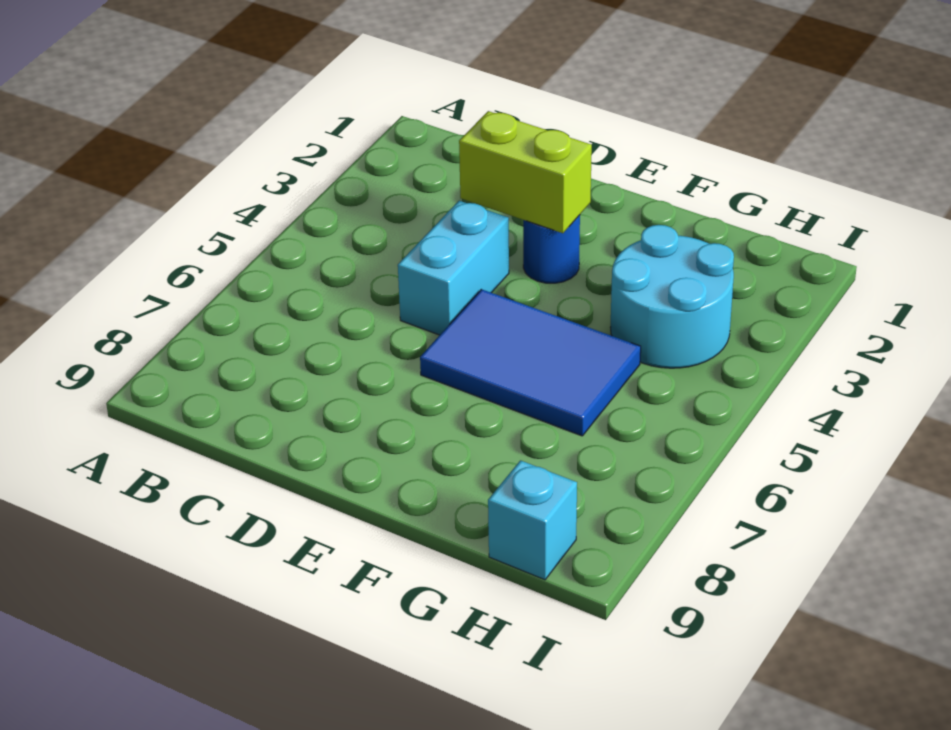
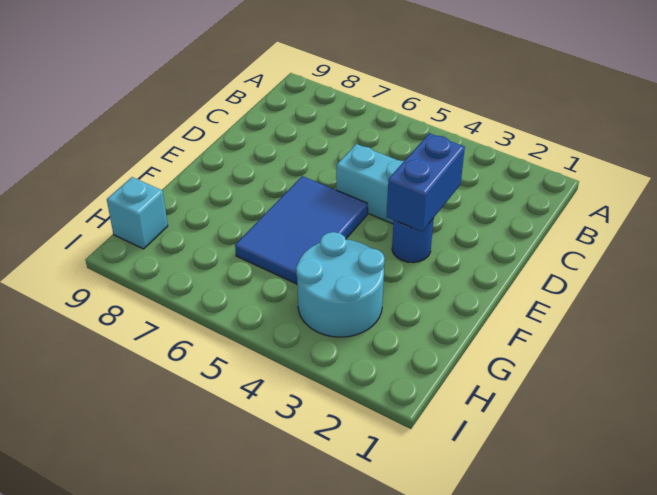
lime 1x2 brick [459,111,592,233] -> blue 1x2 brick [387,133,465,232]

